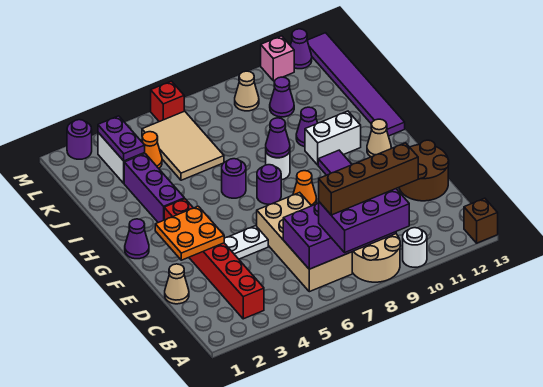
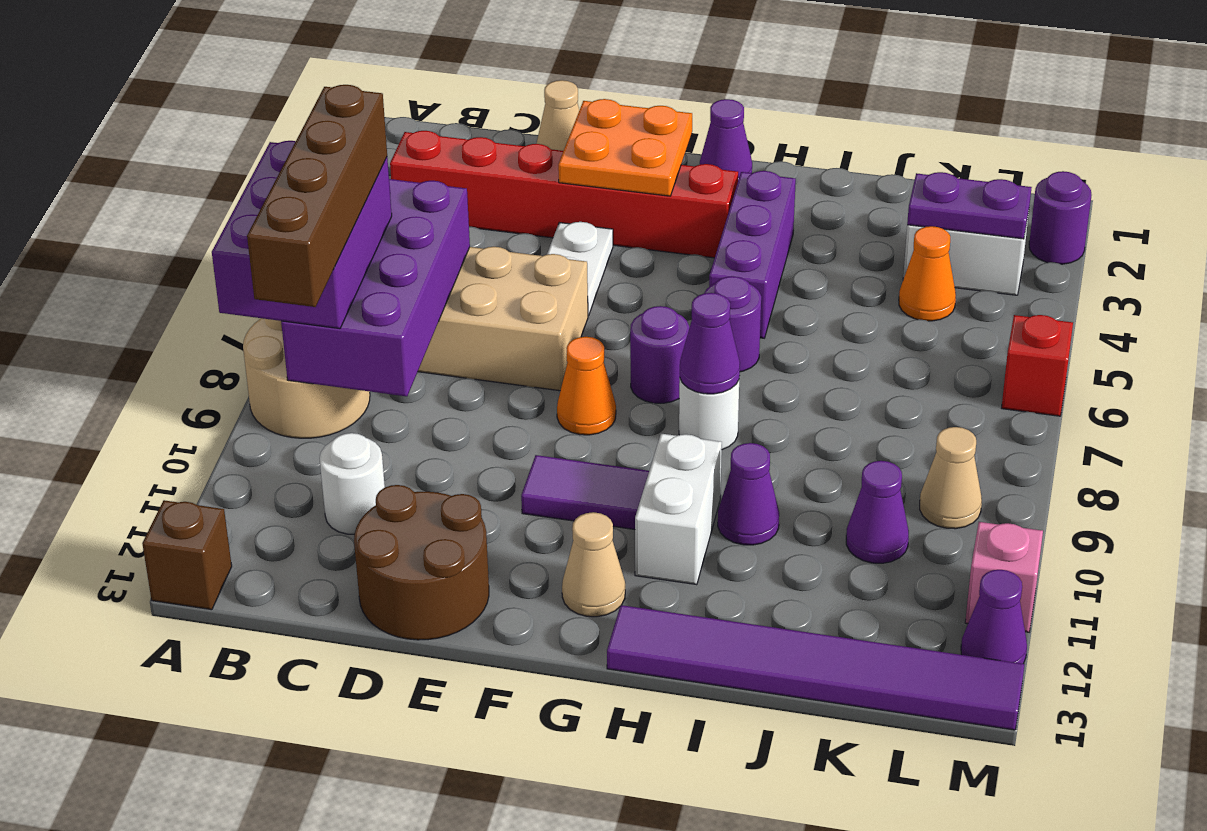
white 1x1 round brick [403,228,427,267] -> white 1x1 round brick moved to [320,433,385,534]
purple 1x3 brick [124,154,185,223] -> purple 1x3 brick turned to [709,171,796,338]
tan 2x3 tile [142,111,224,180] -> none

